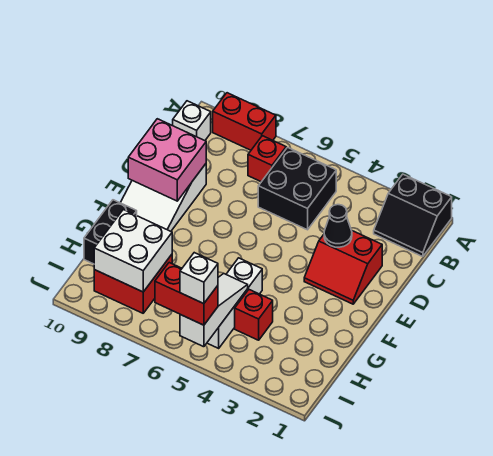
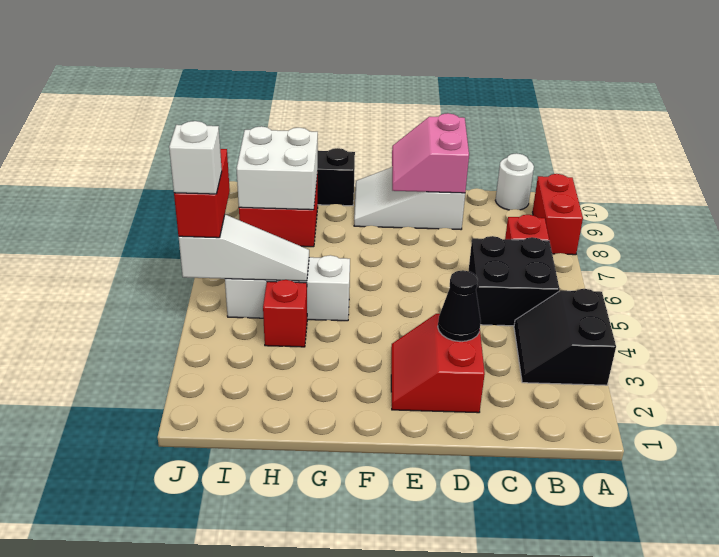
black 2x2 slope [374,174,452,257] -> black 2x2 slope moved to [514,289,616,385]
white 1x1 brick [173,101,211,141] -> white 1x1 round brick [495,153,534,210]
pink 2x2 brick [128,119,206,201] -> pink 2x2 slope [392,113,469,193]

